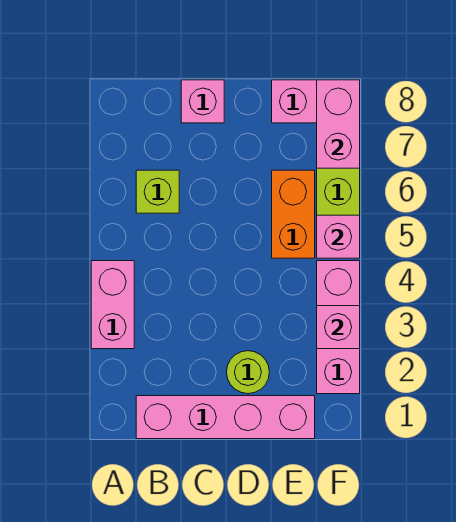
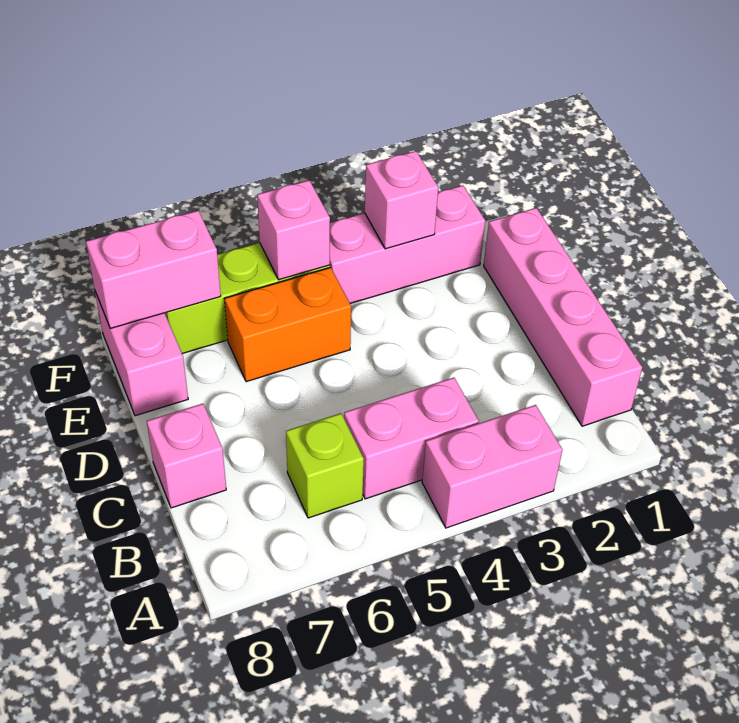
none -> pink 1x2 brick [344,378,479,499]
lime 1x1 round brick [227,351,269,394] -> none

